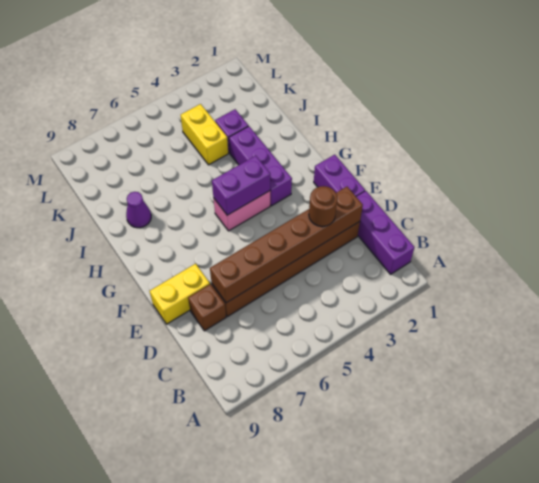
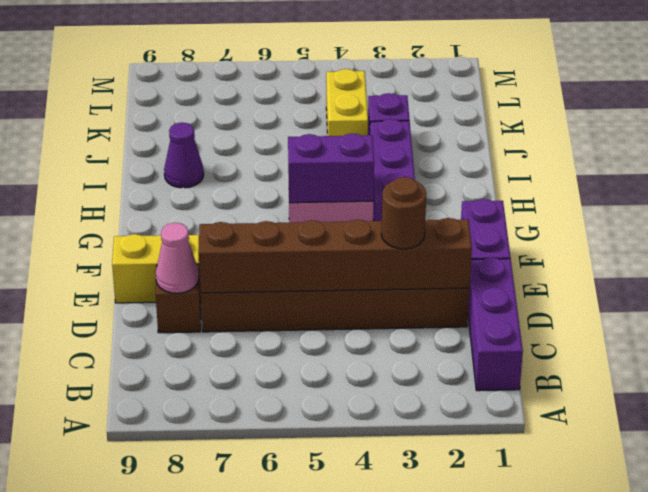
none -> pink 1x1 cone [156,223,199,293]

